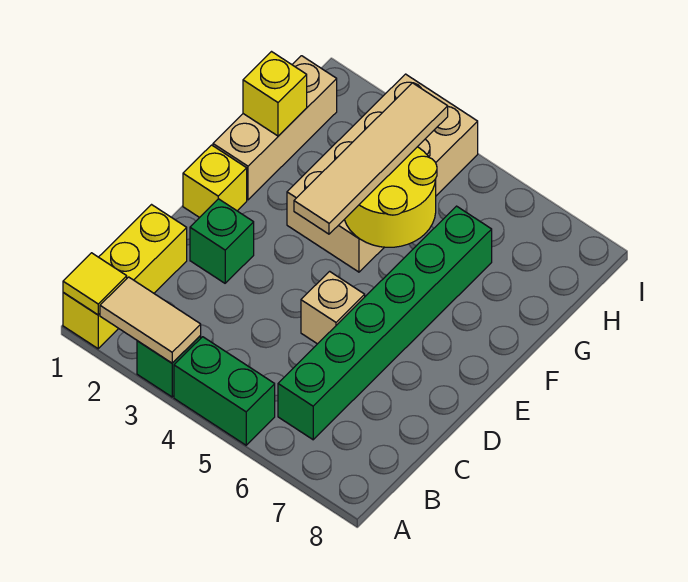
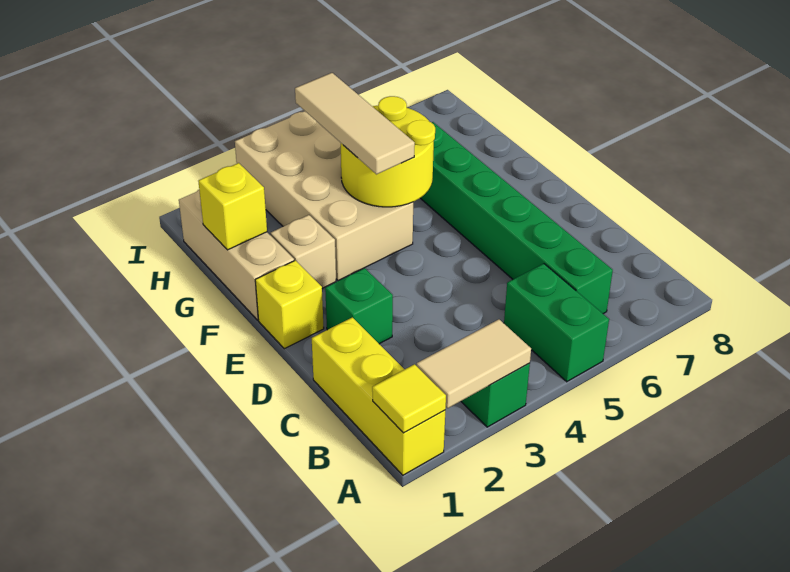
green 1x2 brick [174,337,275,445] -> green 1x2 brick turned to [504,264,609,382]
tan 1x1 brick [301,271,365,344] -> tan 1x1 brick moved to [270,215,336,288]
tan 1x4 tile [294,83,448,234] -> tan 1x3 tile [295,73,415,174]

